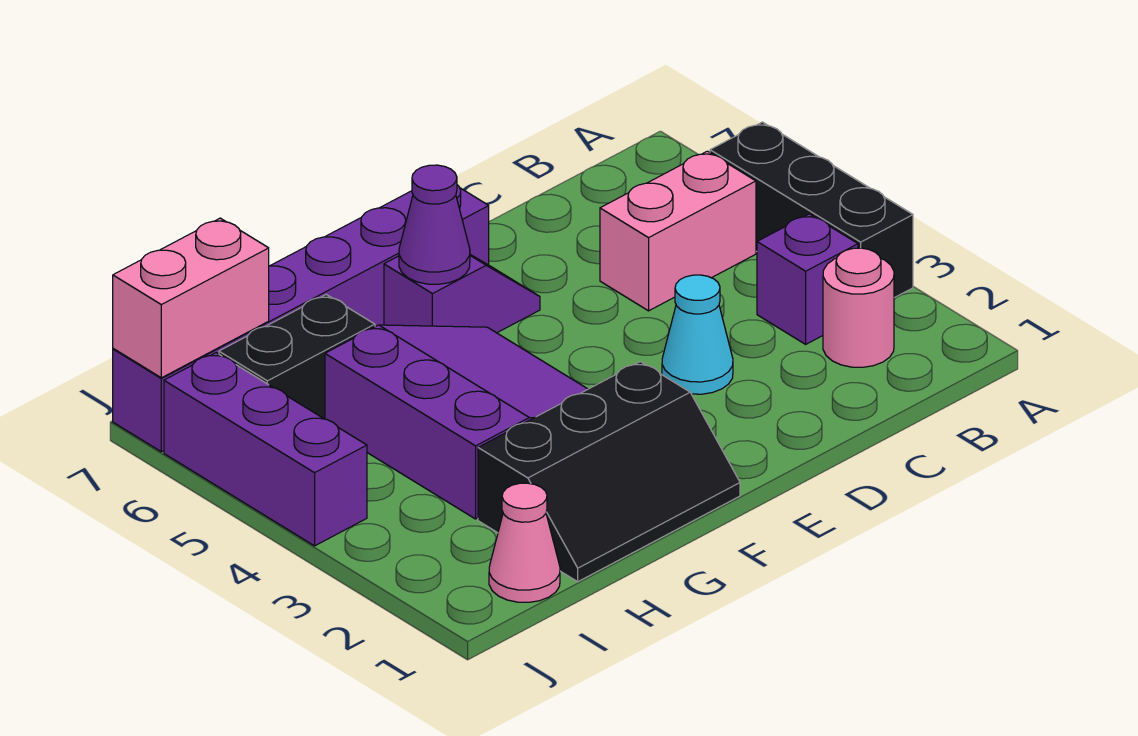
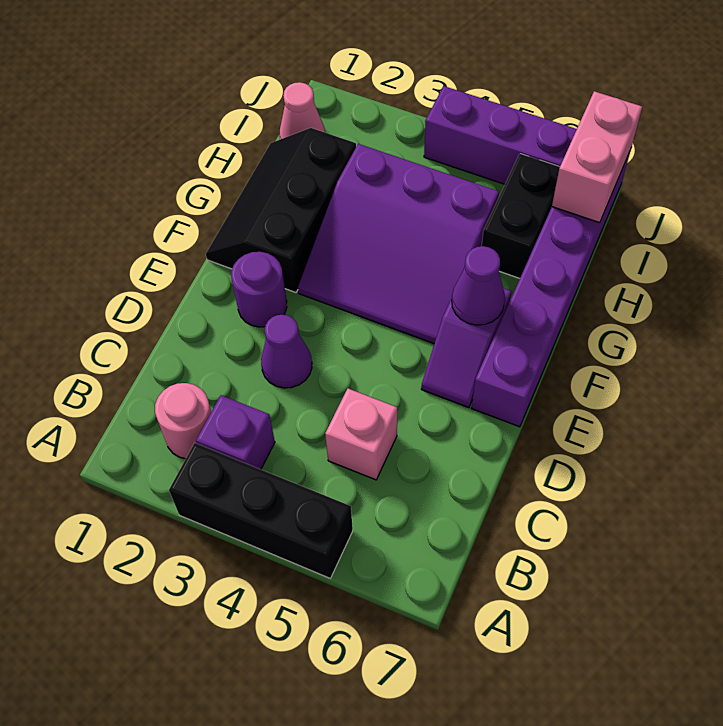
pink 1x2 brick [600,151,756,311] -> pink 1x1 brick [325,389,397,480]
cyan 1x1 cone [662,275,733,394] -> purple 1x1 cone [261,315,312,388]
none -> purple 1x1 round brick [231,252,287,327]

